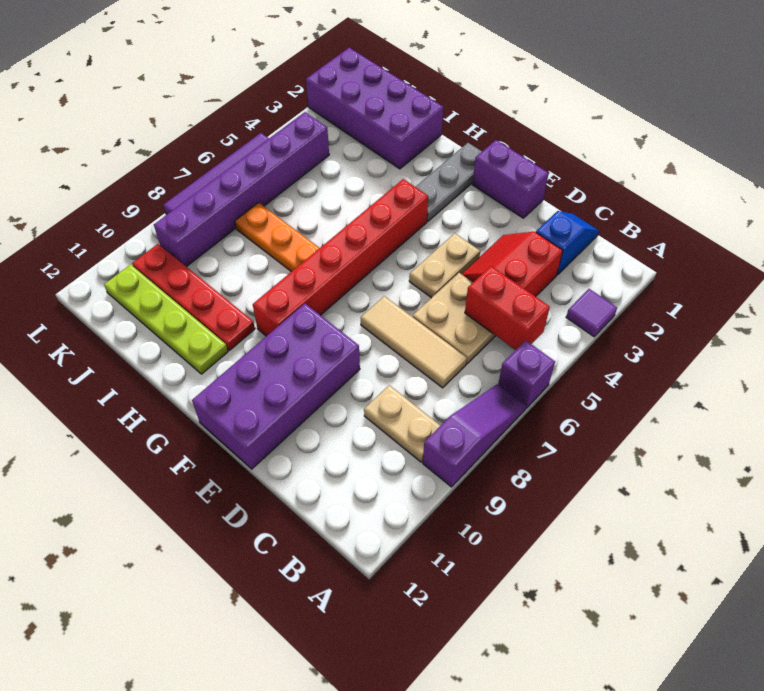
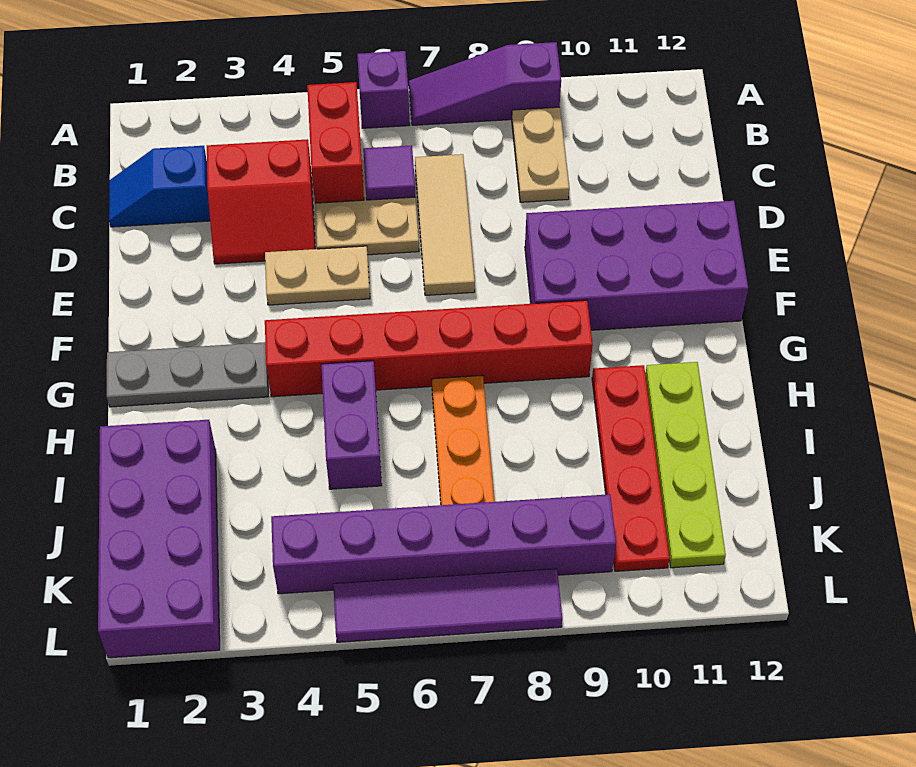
purple 1x1 tile [566,289,617,337] -> purple 1x1 tile moved to [363,145,415,200]
purple 1x2 brick [472,140,549,218] -> purple 1x2 brick moved to [321,361,382,489]

